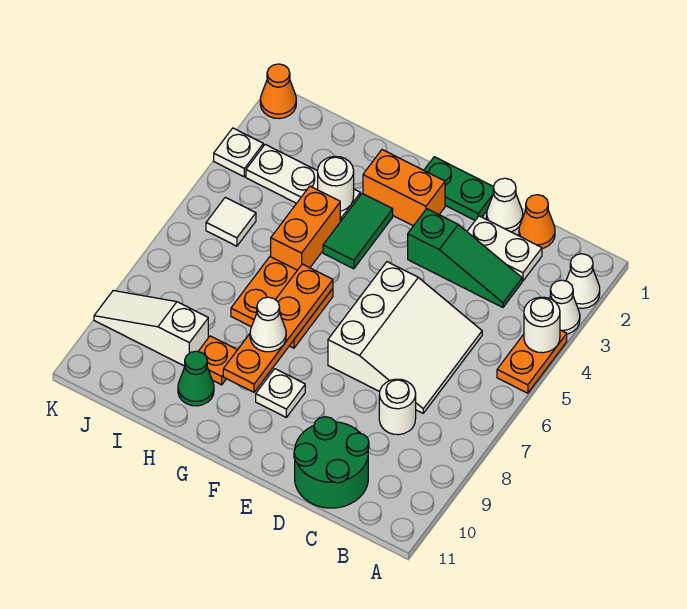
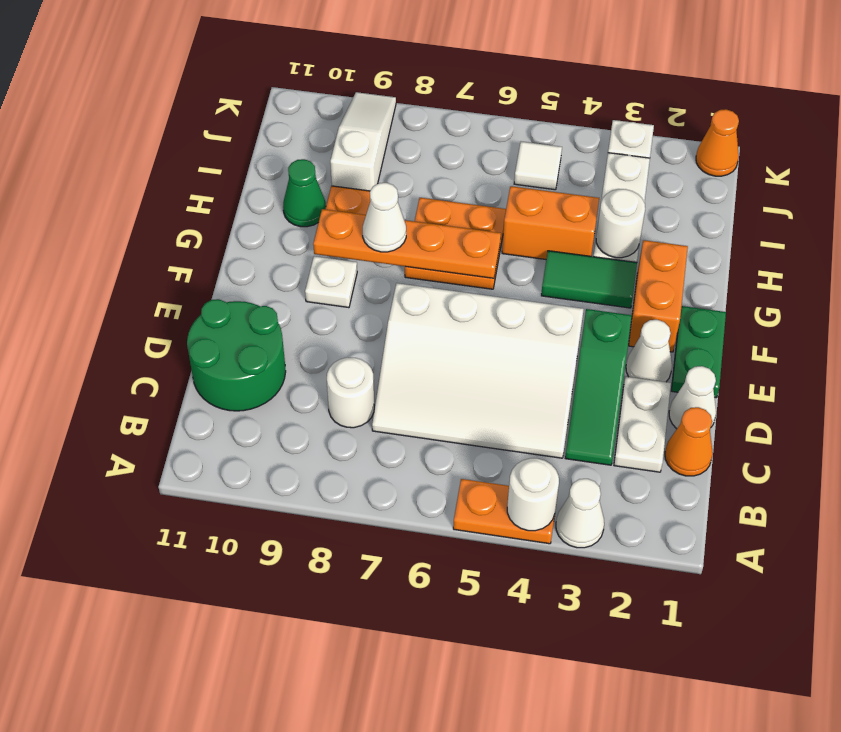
white 1x1 cone [566,254,600,308] -> white 1x1 cone moved to [626,320,672,382]
white 3x3 slope [328,262,482,413] -> white 3x4 slope [372,283,584,458]

